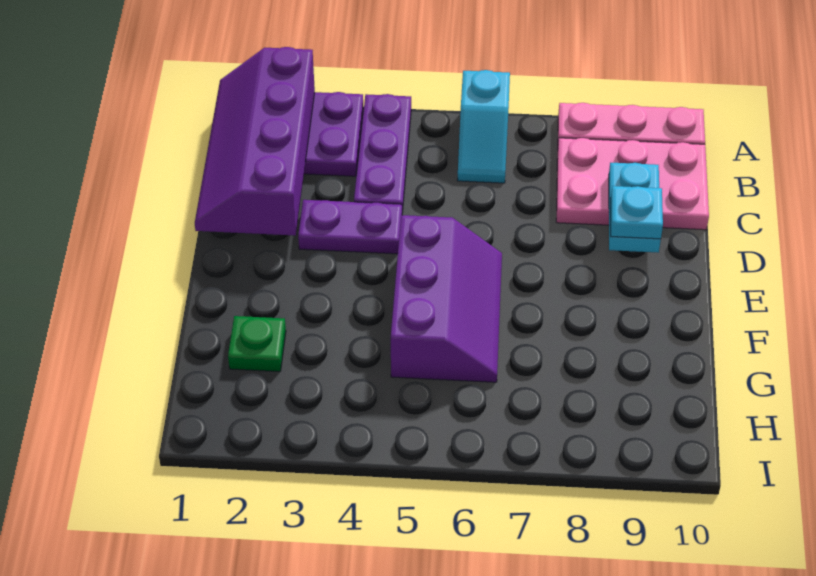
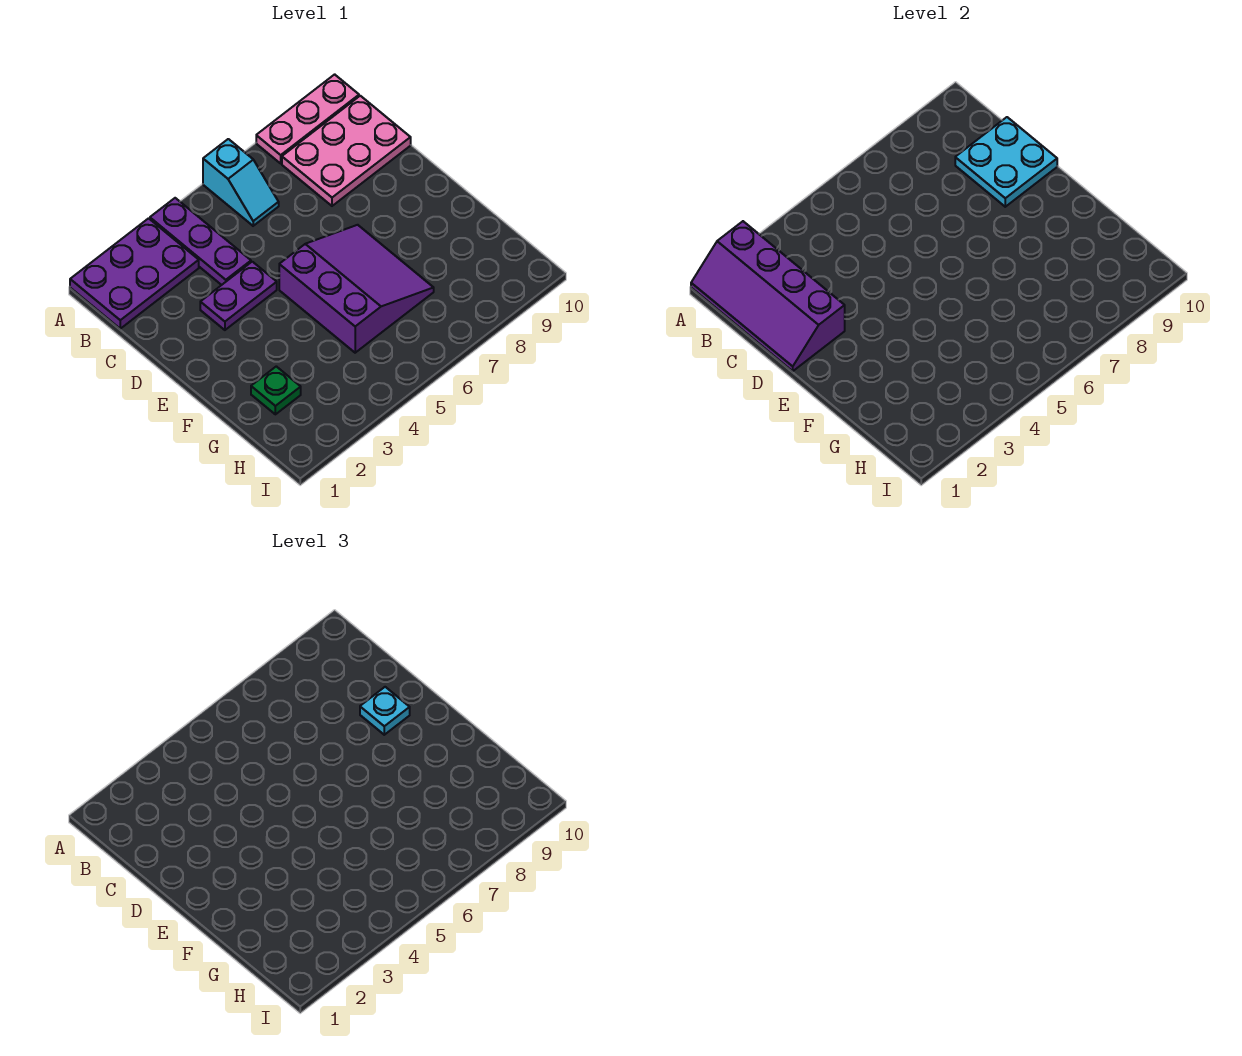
cyan 1x2 plate [609,163,661,253] -> cyan 2x2 plate [955,117,1057,207]
purple 2x3 slope [391,215,502,382] -> purple 3x3 slope [279,225,434,353]

